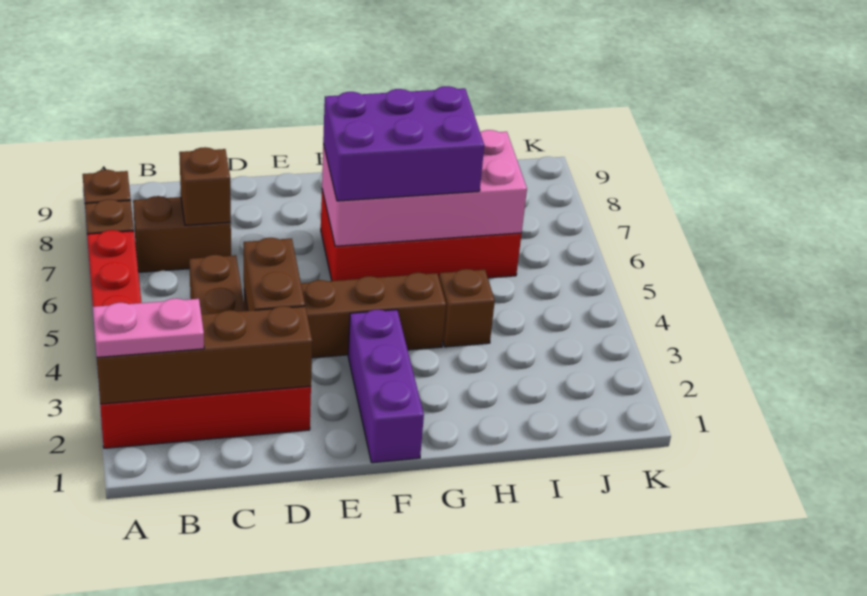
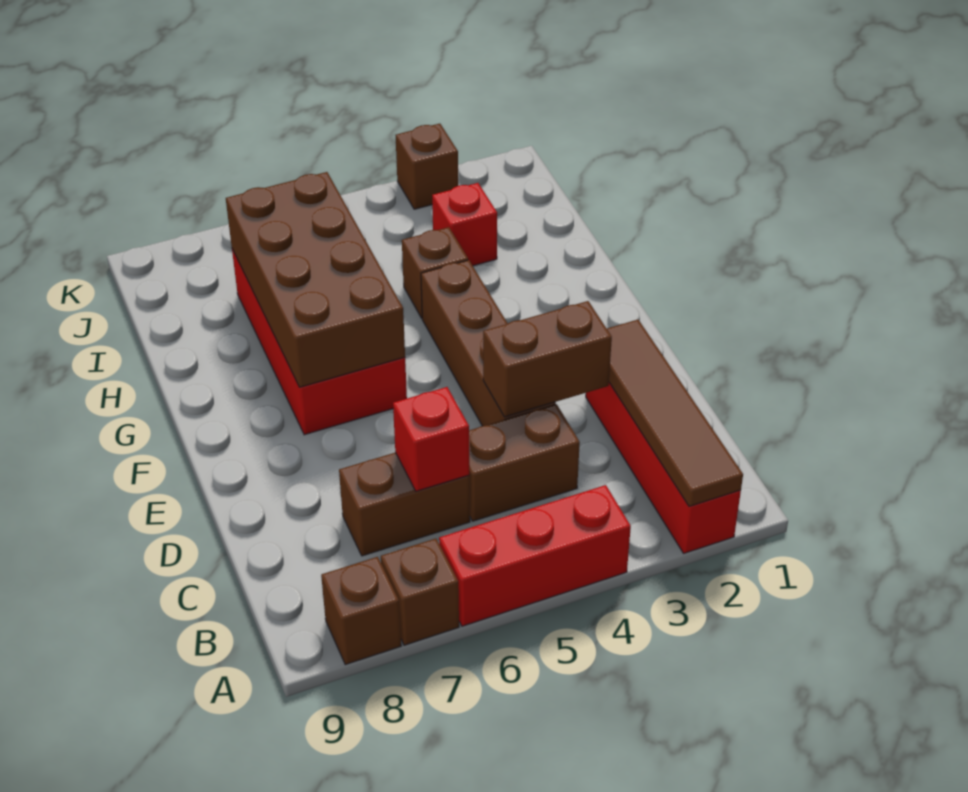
brown 1x4 brick [97,306,312,404] -> brown 1x4 tile [607,320,743,506]
pink 1x2 plate [93,298,204,357] -> none
brown 1x2 brick [133,196,231,272] -> brown 1x2 brick turned to [339,453,470,556]
none -> red 1x1 brick [393,387,469,491]
brown 1x1 brick [179,147,231,225] -> brown 1x1 brick moved to [396,124,458,209]
purple 1x3 brick [348,310,424,463] -> none
pink 2x4 brick [322,130,527,246] -> brown 2x4 brick [226,172,405,387]
purple 2x3 brick [323,86,484,201] -> none
none -> red 1x1 brick [432,183,497,266]

